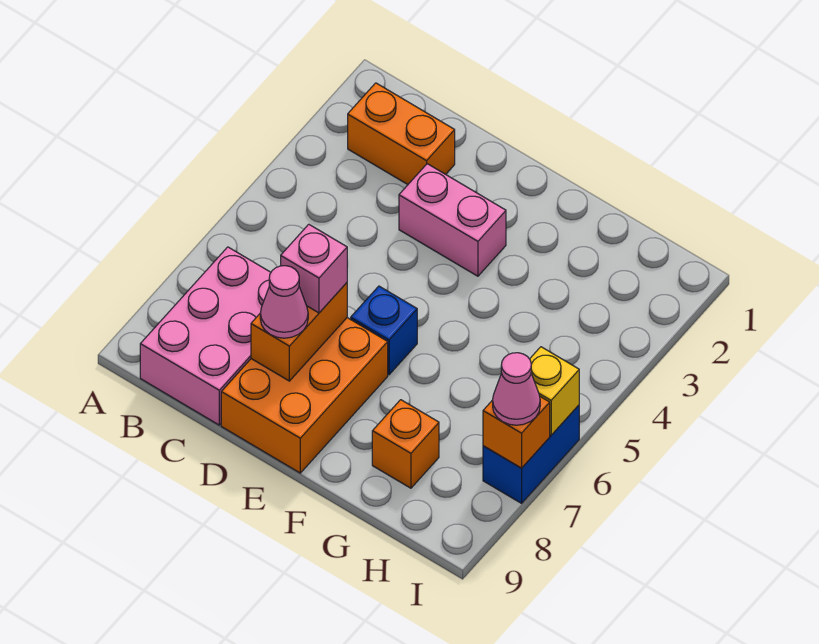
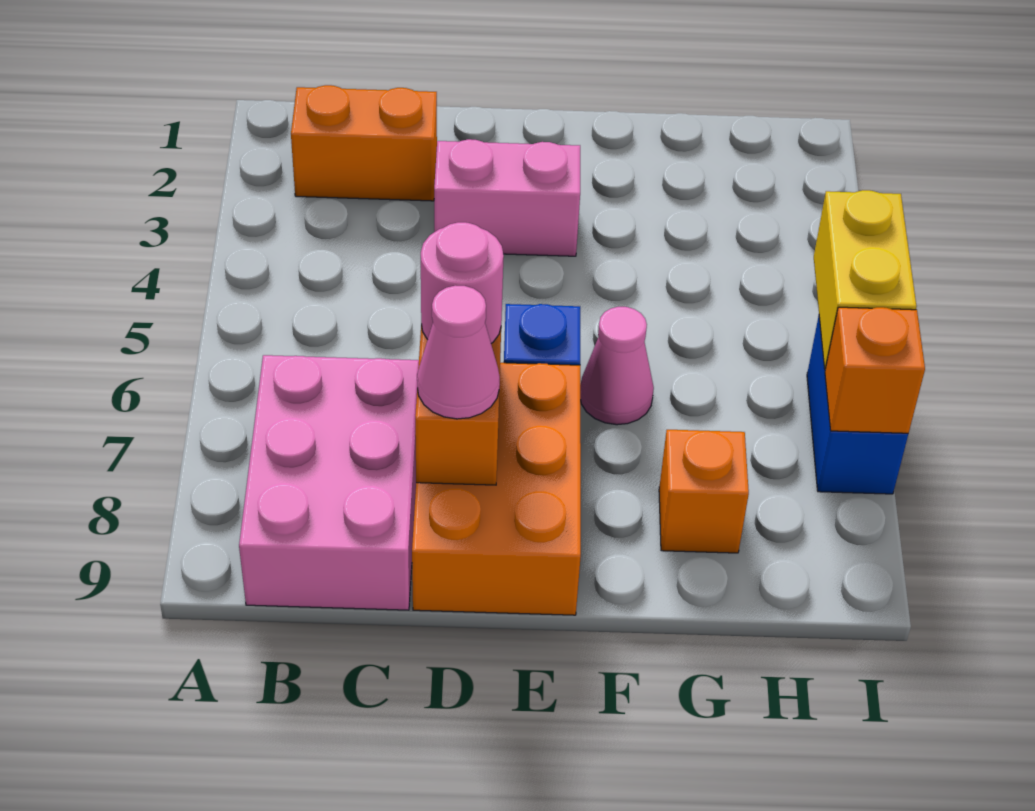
pink 1x1 brick [281,224,347,313] -> pink 1x1 round brick [421,222,504,343]
yellow 1x1 brick [530,347,579,435] -> yellow 1x2 brick [814,190,917,369]
pink 1x1 cone [493,353,540,425] -> pink 1x1 cone moved to [580,307,654,425]

